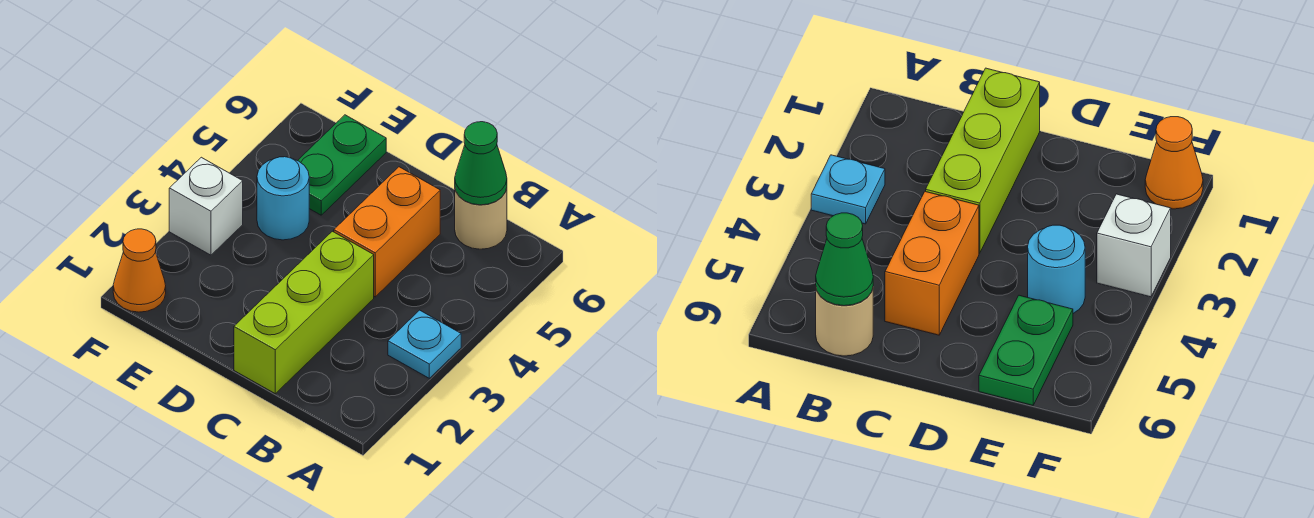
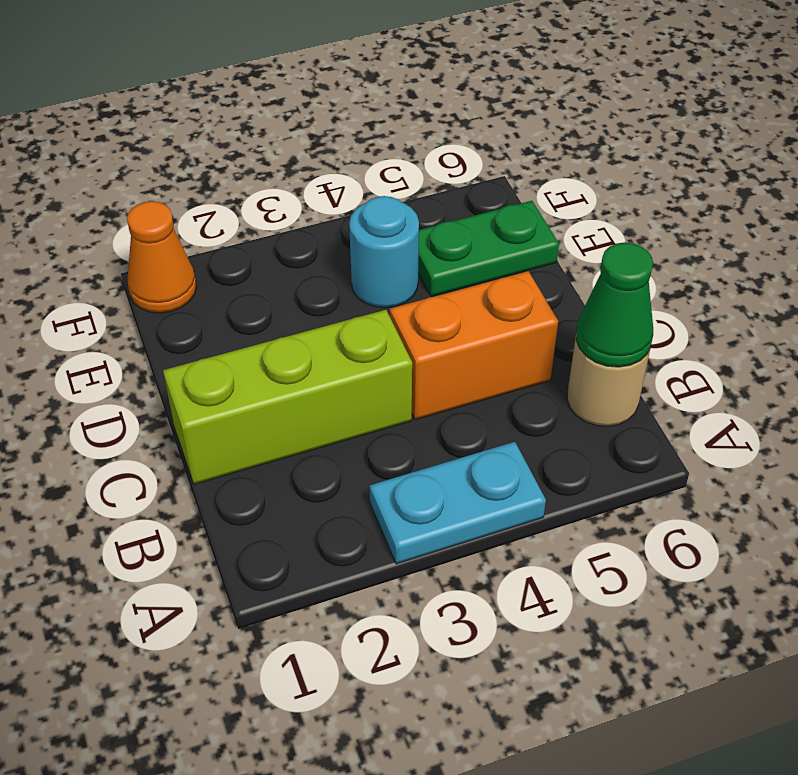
cyan 1x1 plate [388,310,461,378] -> cyan 1x2 plate [369,442,546,564]
white 1x1 brick [169,157,243,255] -> none

